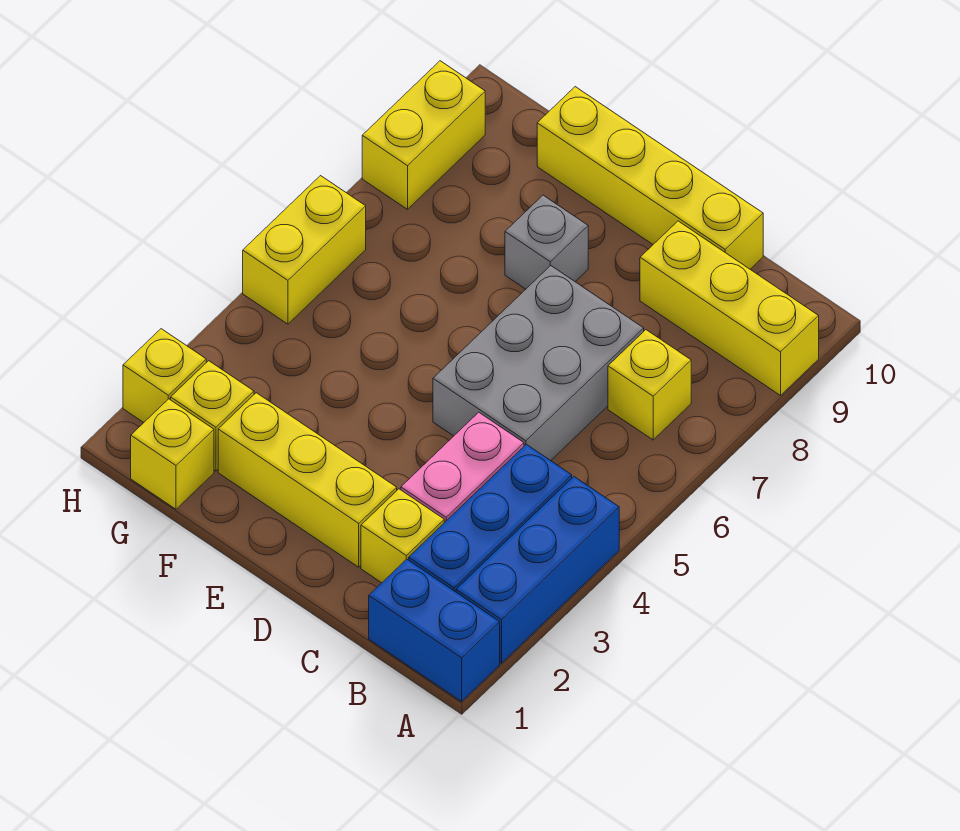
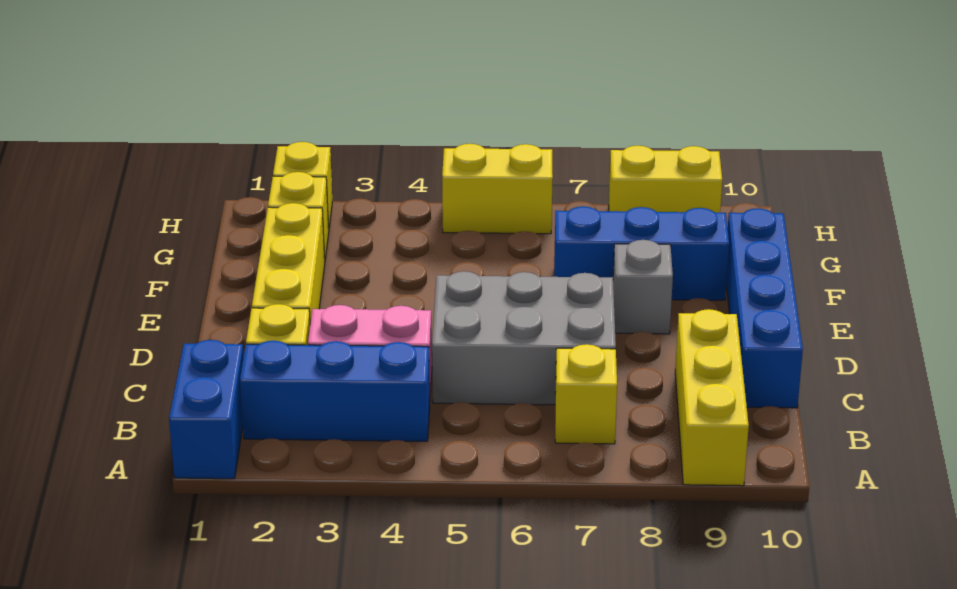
blue 1x3 brick [456,477,619,663] -> blue 1x3 brick moved to [554,206,729,300]
yellow 1x4 brick [537,87,763,269] -> blue 1x4 brick [726,208,803,408]
yellow 1x1 brick [131,399,214,509] -> none

